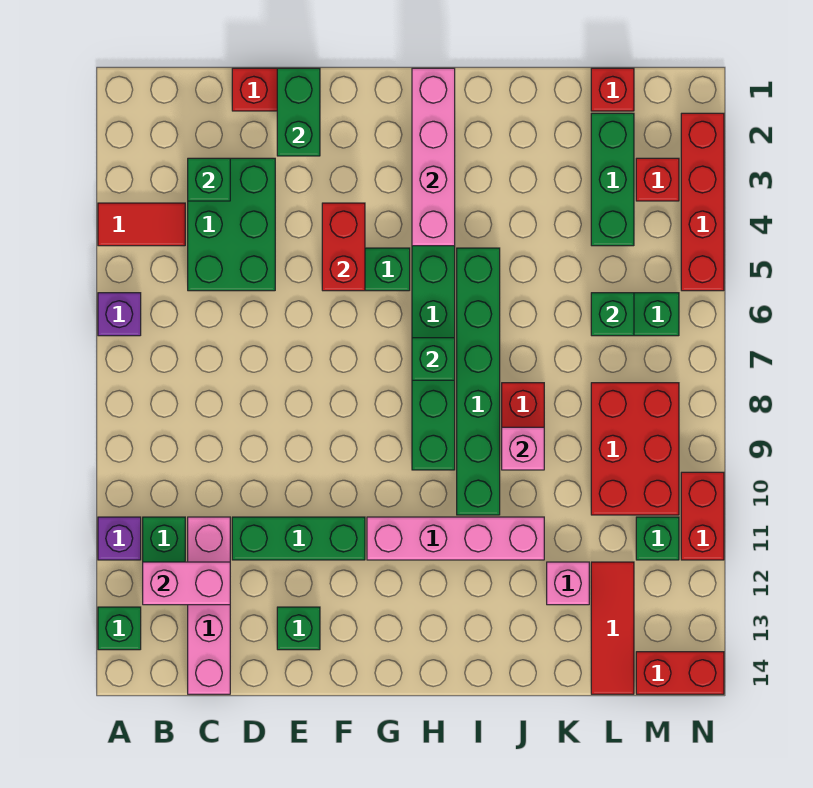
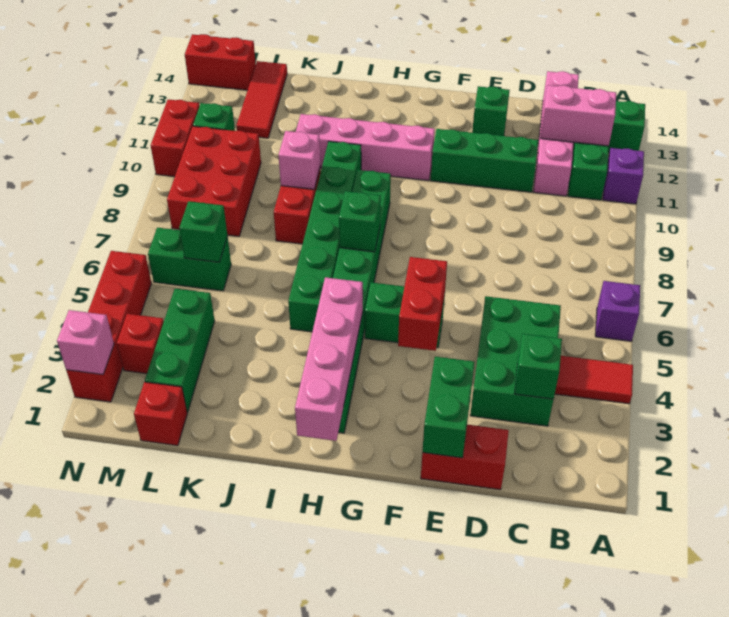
pink 1x1 brick [547,562,589,605] -> pink 1x1 brick moved to [57,310,114,375]

